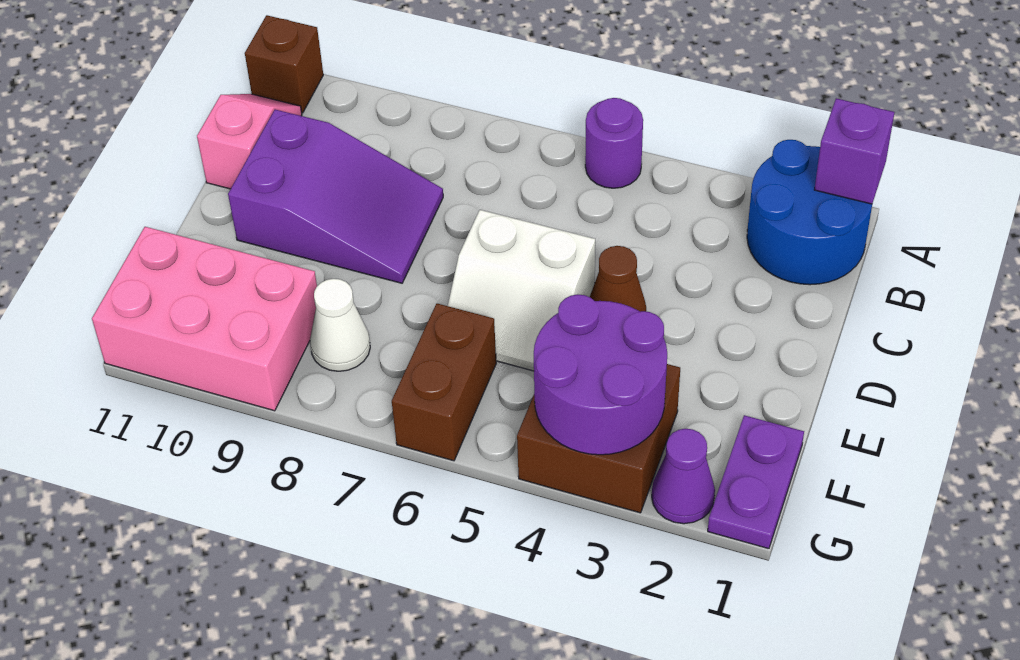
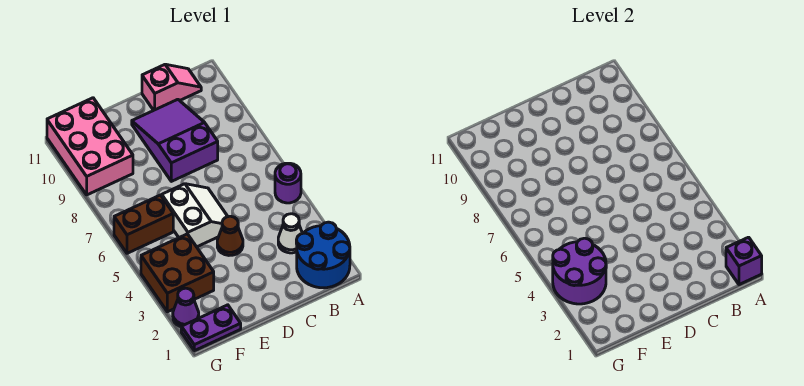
brown 1x1 brick [245,15,323,113] -> none
purple 2x3 slope [228,110,443,283] -> purple 2x3 slope turned to [132,99,218,181]
white 2x2 slope [448,210,595,371] -> white 2x2 slope turned to [162,184,228,247]
white 1x1 cone [310,279,370,371] -> white 1x1 cone moved to [278,214,303,253]

